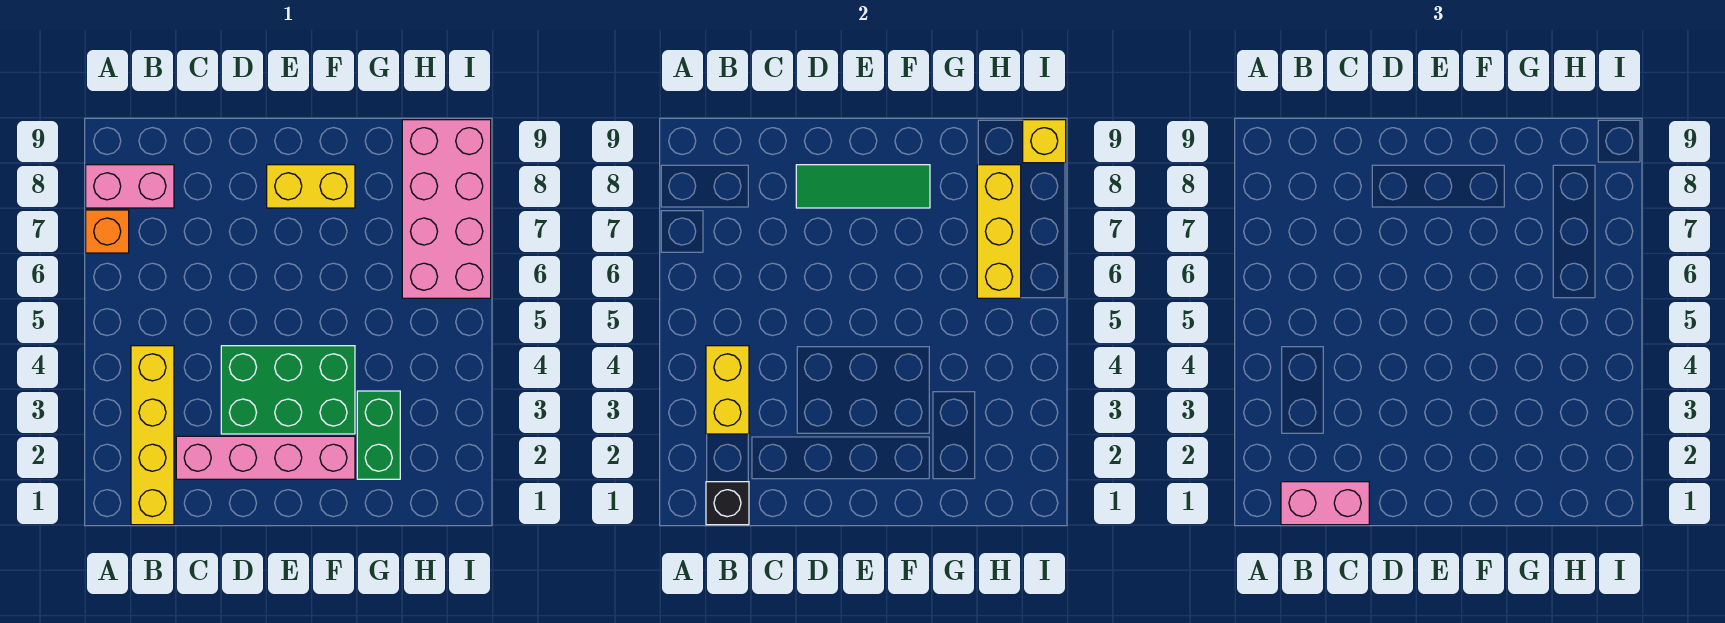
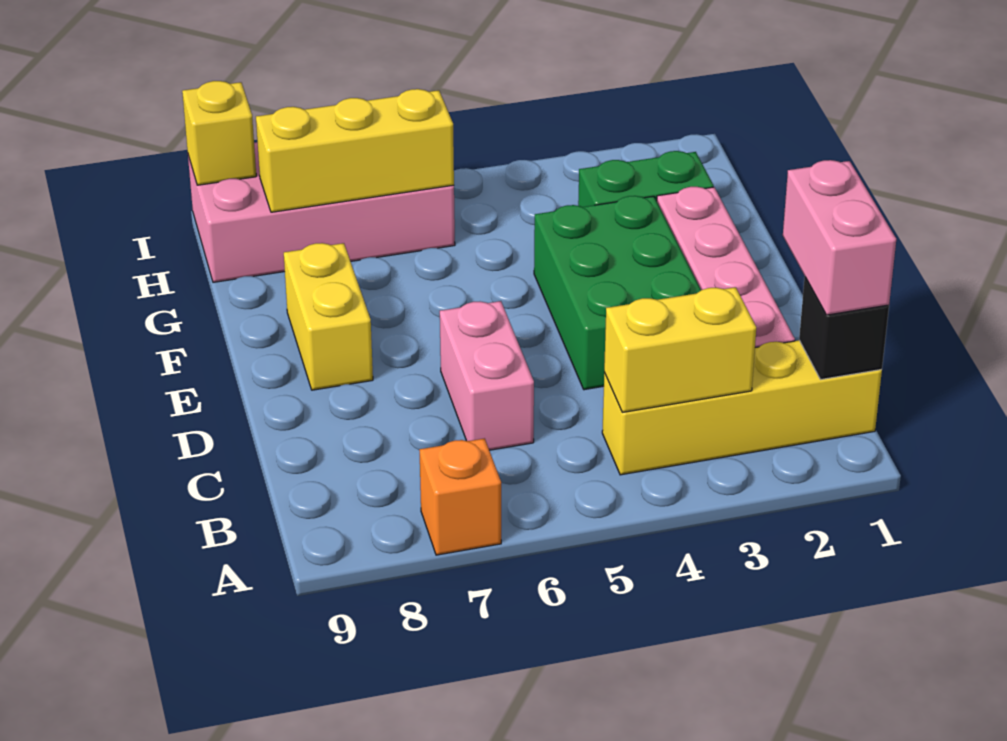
pink 1x2 brick [86,165,174,208] -> pink 1x2 brick moved to [440,301,534,450]
green 1x3 tile [796,165,930,208] -> none

